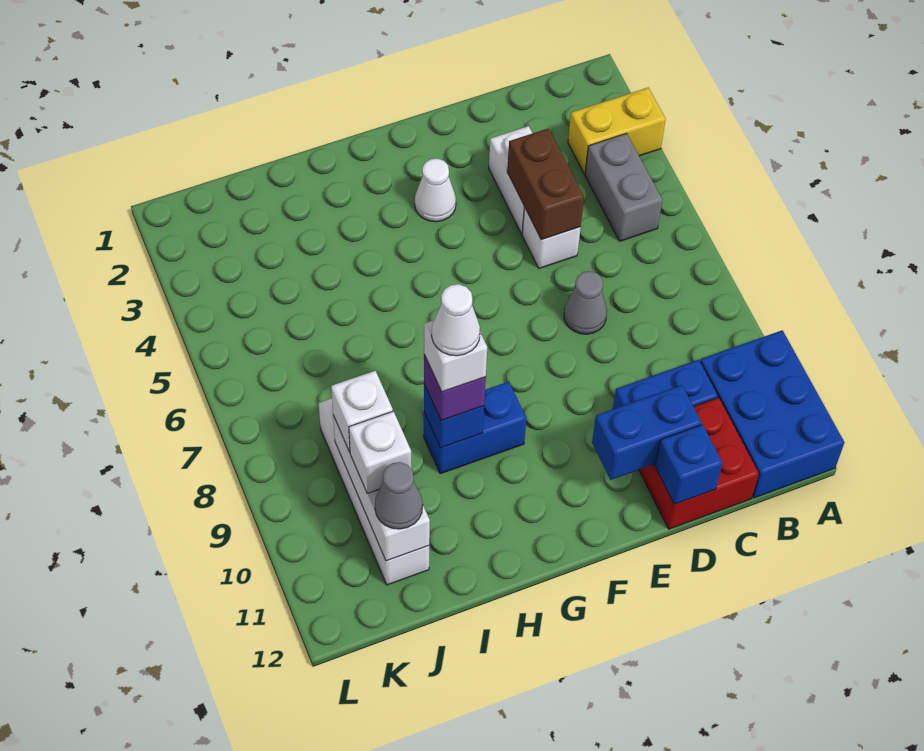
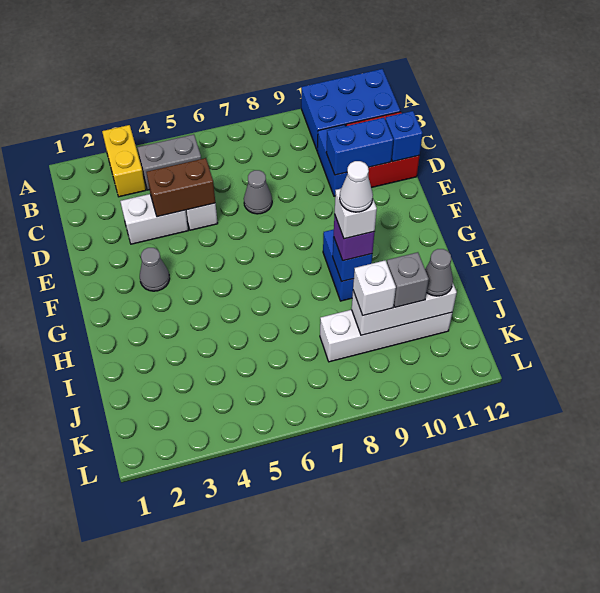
blue 1x2 brick [592,385,702,480] -> blue 1x2 brick turned to [326,118,393,175]
white 1x1 cone [415,159,456,222] -> grey 1x1 cone [140,248,170,291]
white 1x1 brick [349,411,411,493] -> grey 1x1 brick [387,252,429,307]

